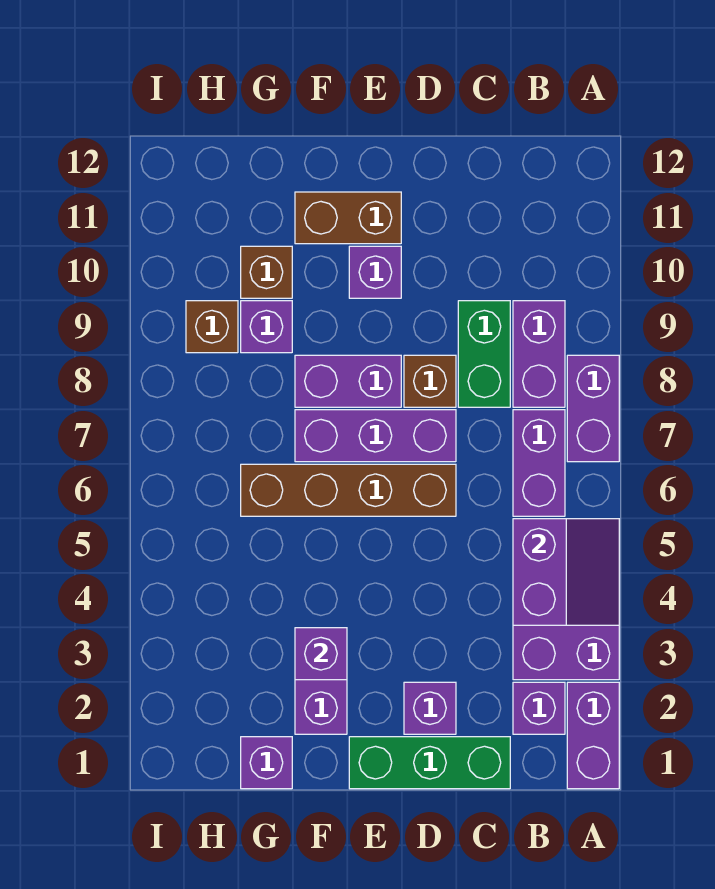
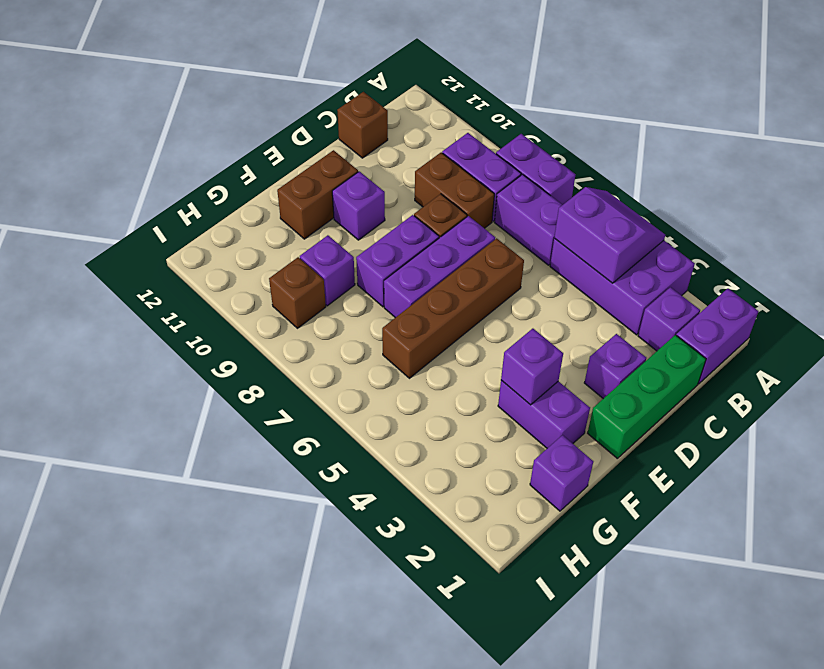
purple 1x2 brick [567,682,619,789] -> purple 1x2 brick turned to [676,289,758,384]
green 1x2 brick [458,301,510,407] -> brown 1x2 brick [415,152,494,228]
brown 1x1 brick [241,246,292,298] -> brown 1x1 brick moved to [337,92,388,158]

